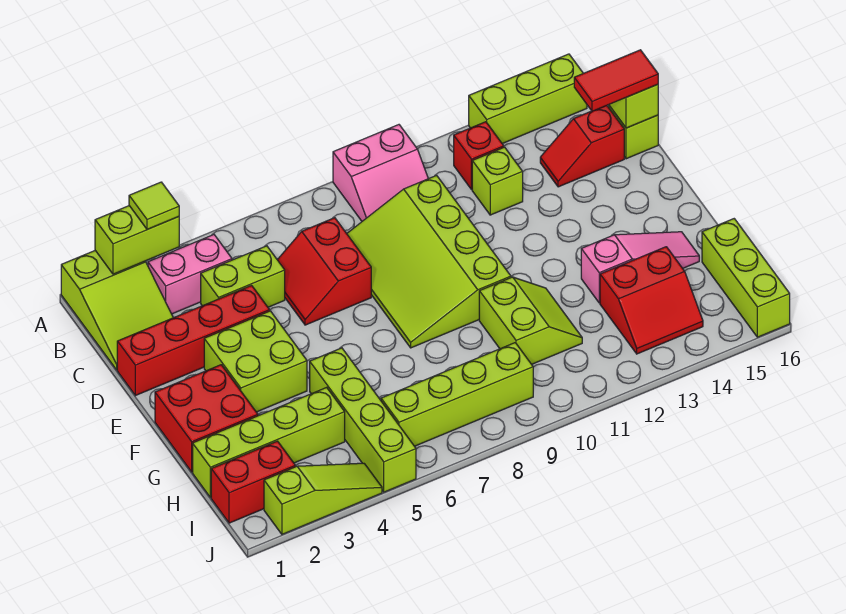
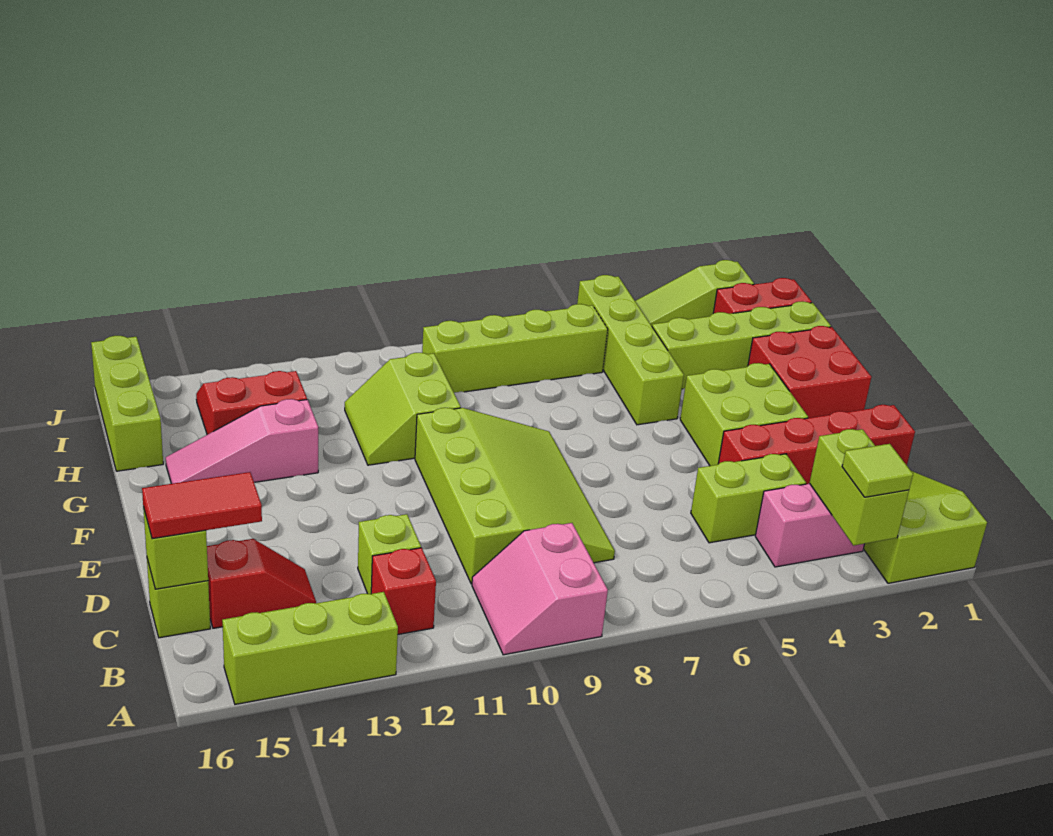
lime 1x2 brick [95,206,179,274] -> lime 1x2 brick turned to [810,429,909,546]
pink 2x2 slope [333,125,428,221] -> pink 2x2 slope turned to [472,523,608,655]
red 2x2 slope [277,218,371,325] -> none

